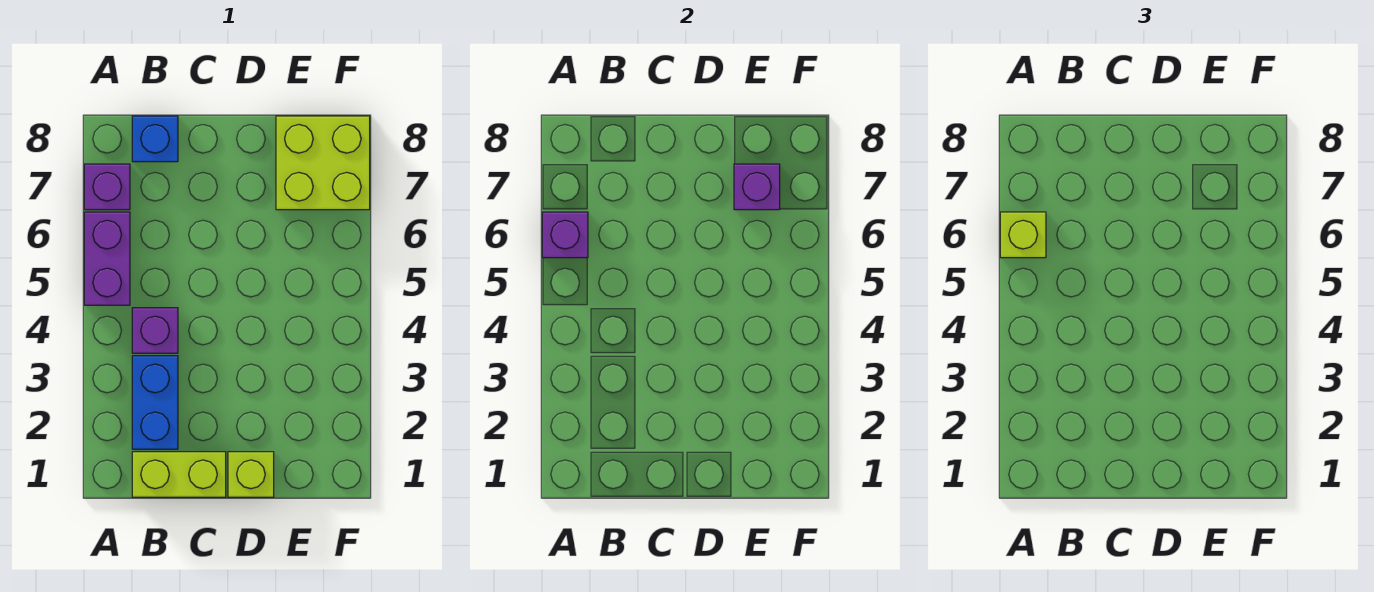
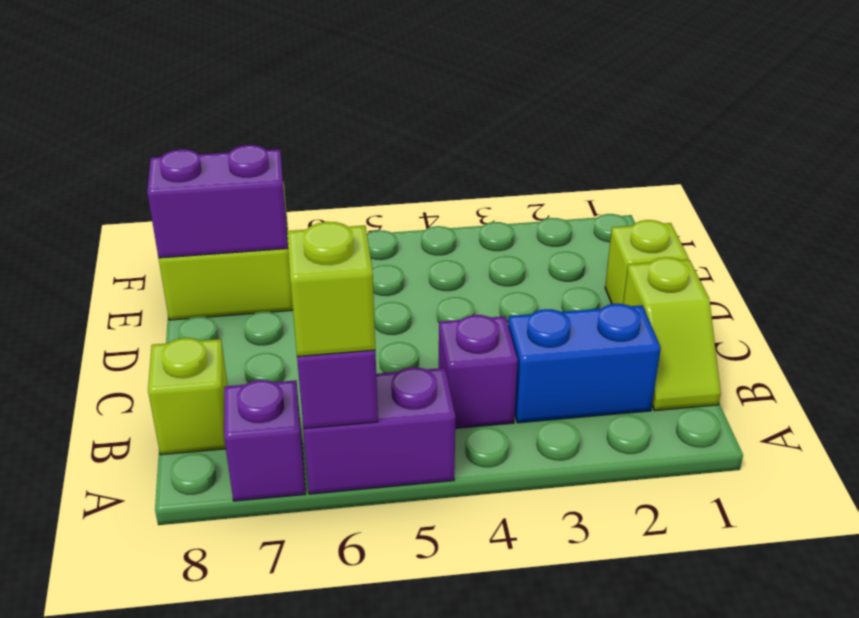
lime 1x2 brick [132,452,226,497] -> lime 1x2 slope [623,257,721,411]
blue 1x1 brick [132,116,178,162] -> lime 1x1 brick [148,338,228,455]
purple 1x1 brick [734,164,780,210] -> purple 1x2 brick [147,145,288,258]

